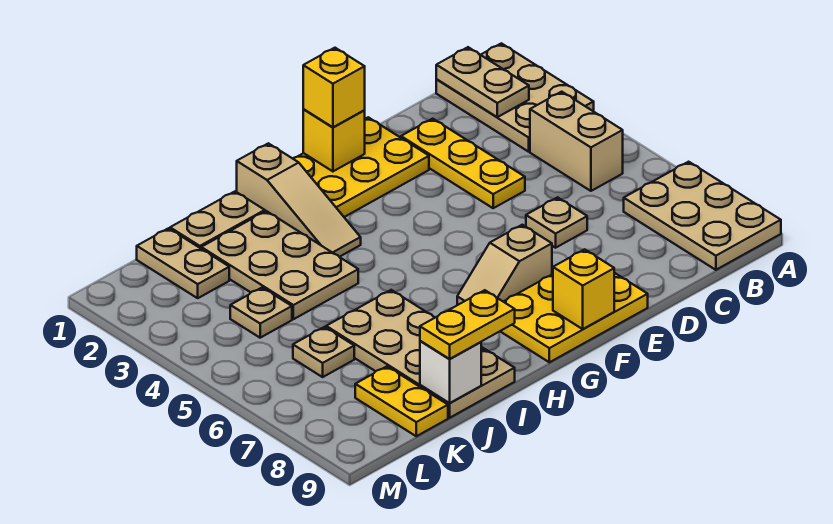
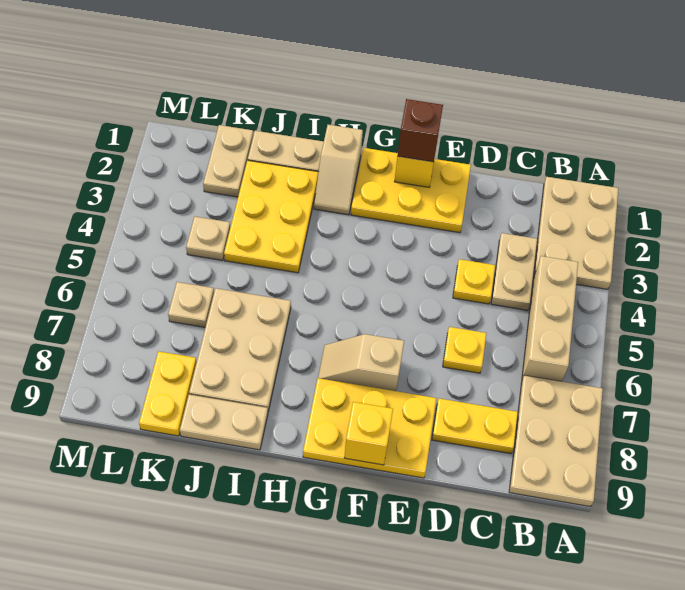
tan 1x2 plate [436,47,529,117] -> tan 1x2 plate moved to [491,233,537,310]
tan 1x2 brick [530,92,623,191] -> tan 1x3 brick [522,256,578,382]
yellow 1x3 plate [401,119,525,208] -> yellow 1x1 plate [453,259,495,304]
tan 1x1 plate [526,197,587,248] -> yellow 1x1 plate [443,327,486,373]
yellow 1x1 brick [303,48,365,127] -> brown 1x1 brick [398,99,443,162]
tan 1x3 slope [237,143,361,257] -> tan 1x2 slope [314,125,363,215]
tan 2x3 plate [201,211,358,319] -> yellow 2x3 plate [224,160,319,273]
yellow 1x2 plate [420,290,515,359] -> yellow 1x2 plate moved to [432,399,518,454]
white 1x1 brick [420,341,481,403] -> none

